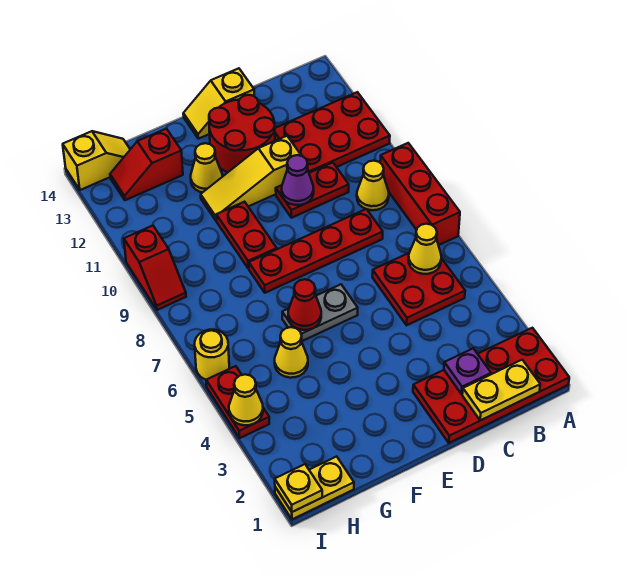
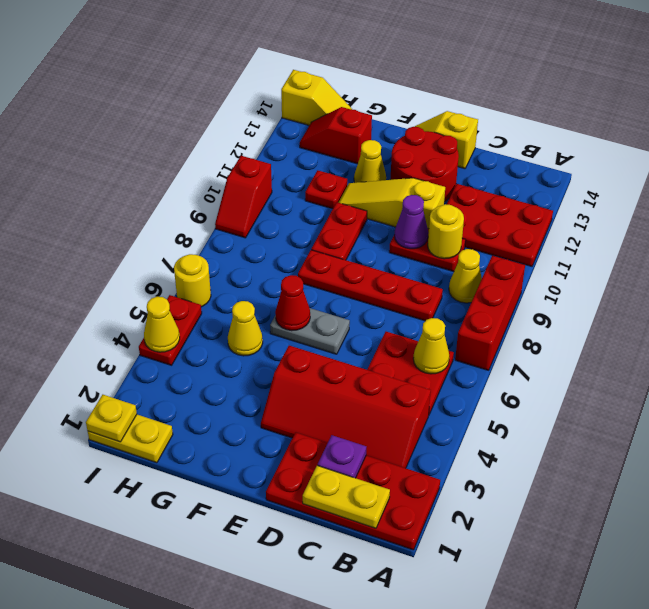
none -> red 2x4 slope [261,346,431,468]
none -> yellow 1x1 round brick [428,204,464,259]
none -> red 1x1 plate [305,170,347,209]

